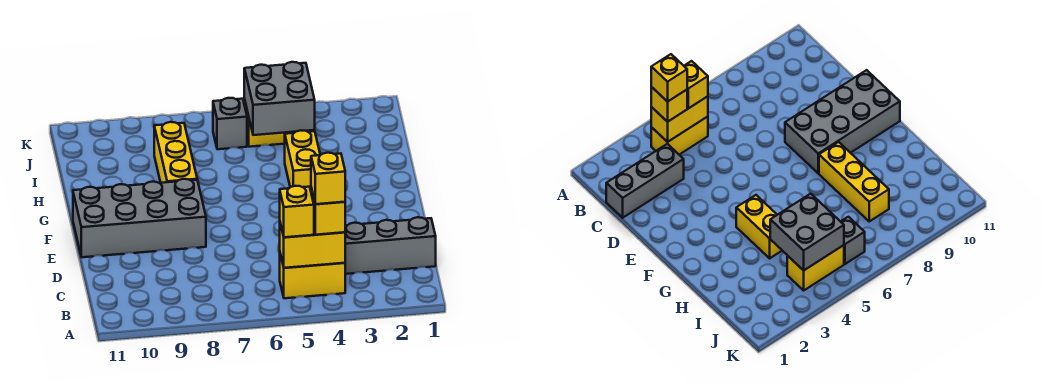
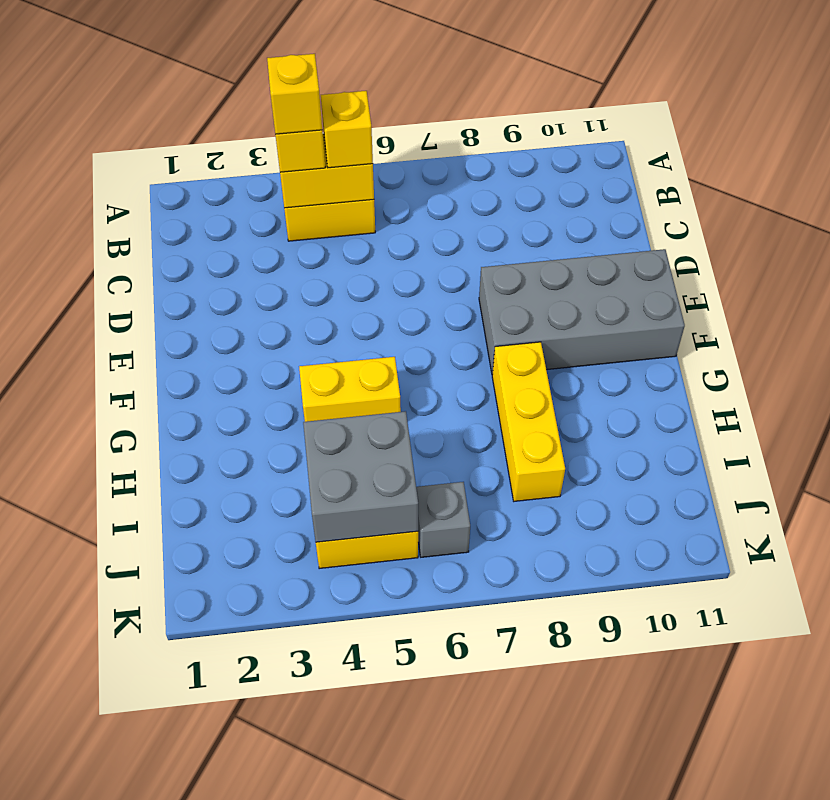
grey 1x3 brick [345,217,436,274] -> none
yellow 1x2 brick [285,130,320,190] -> yellow 1x2 brick turned to [299,357,401,422]

